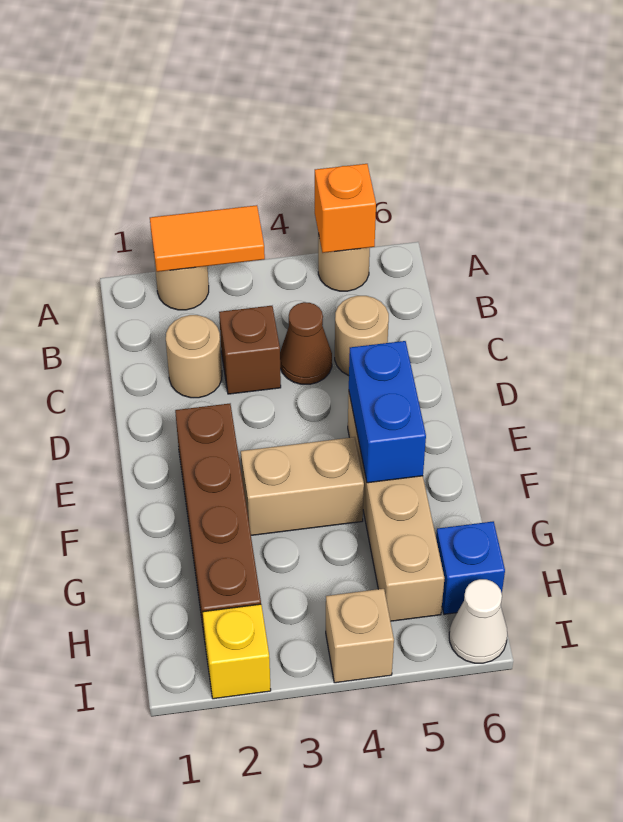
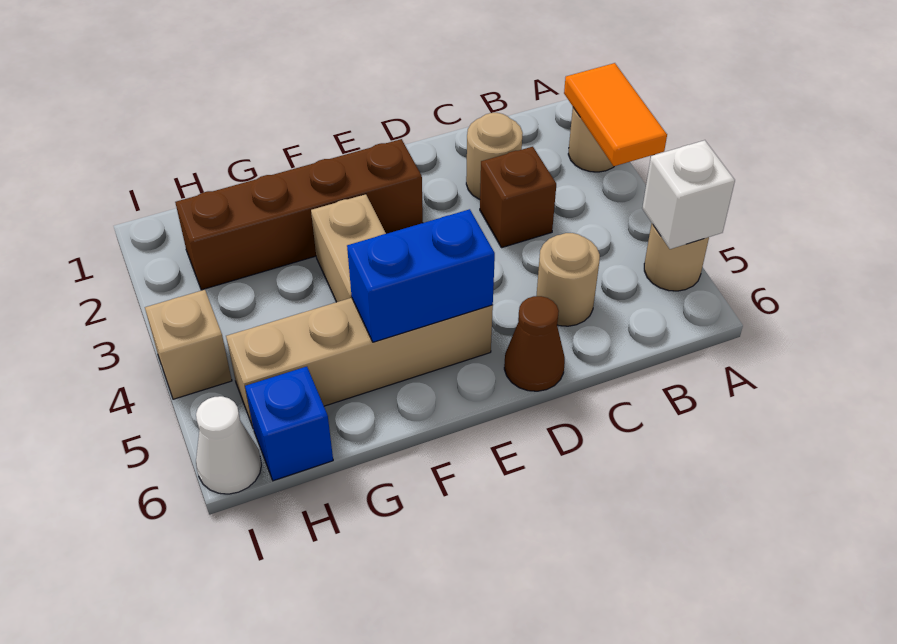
orange 1x1 brick [315,164,376,253] -> white 1x1 brick [642,140,735,249]
brown 1x1 cone [280,302,332,384] -> brown 1x1 cone moved to [504,296,565,391]
yellow 1x1 brick [203,604,271,699] -> none

